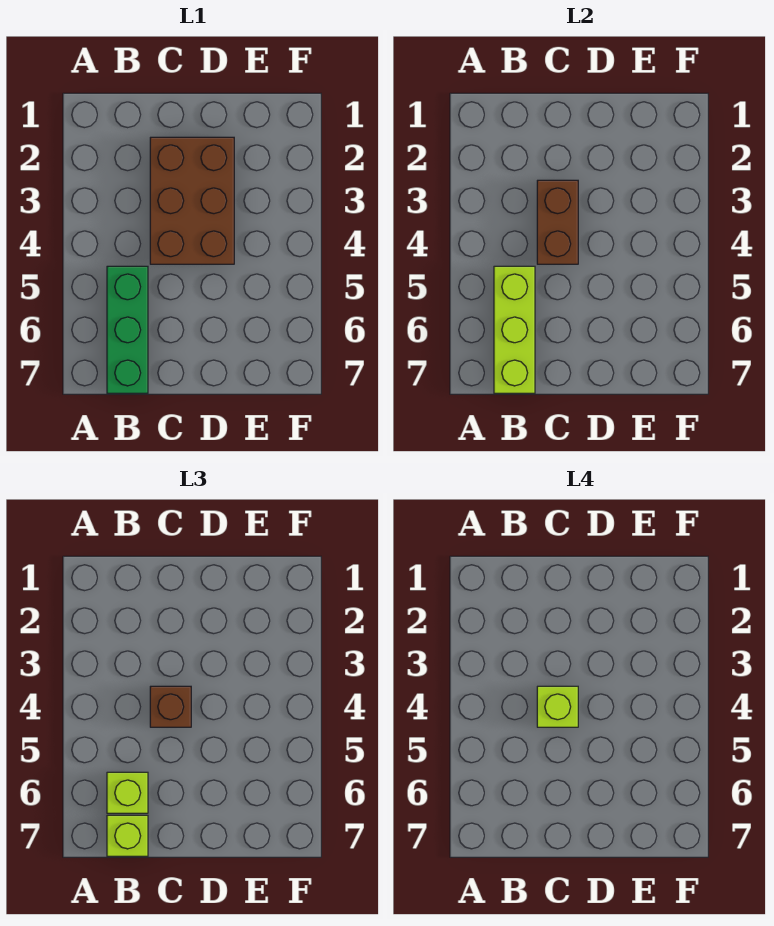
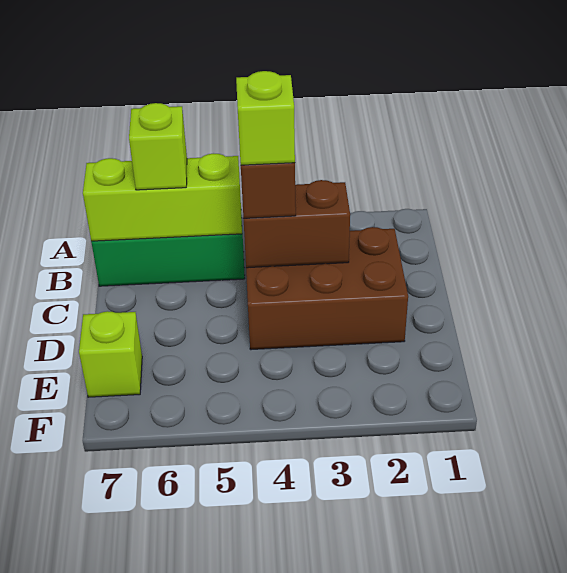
lime 1x1 brick [107,815,148,856] -> lime 1x1 brick moved to [79,311,142,397]

